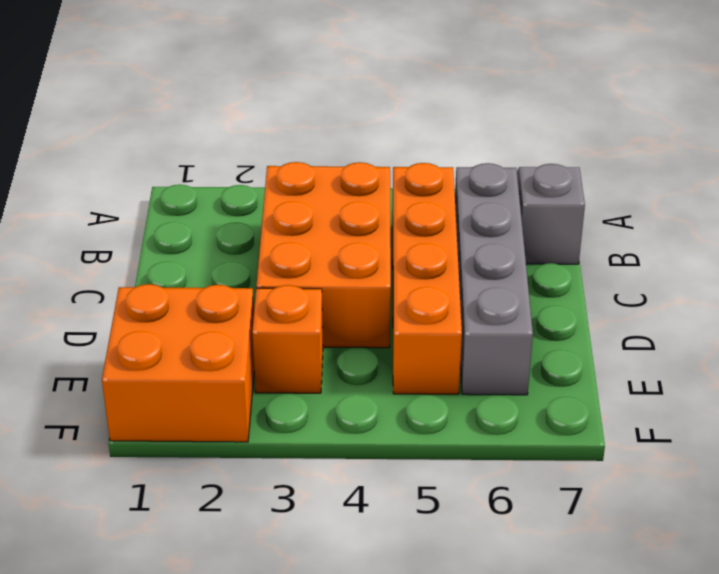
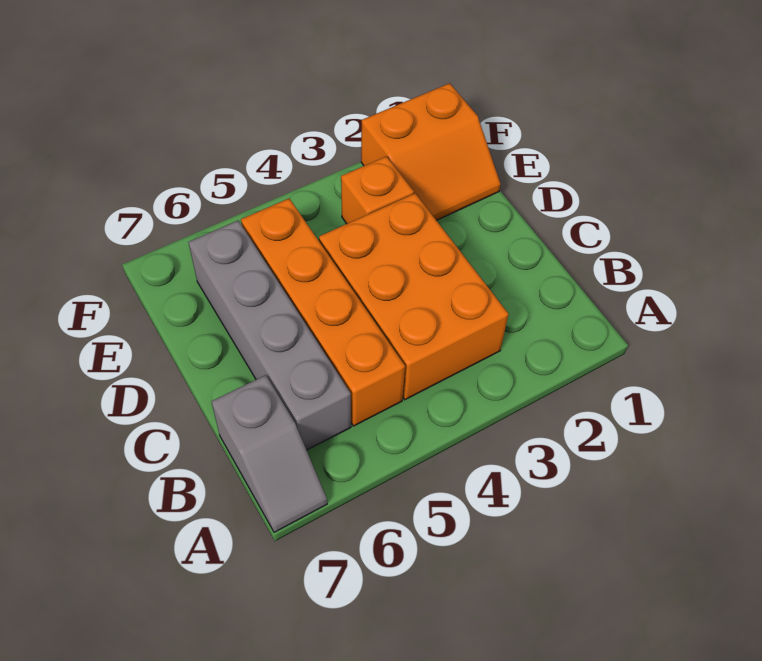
orange 2x2 brick [102,284,254,442] -> orange 2x2 slope [361,83,501,220]

